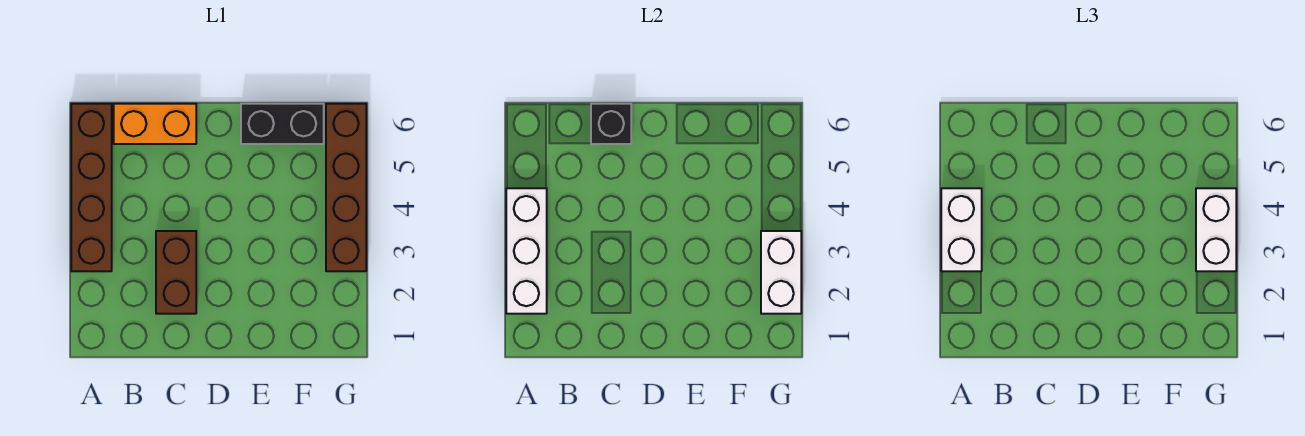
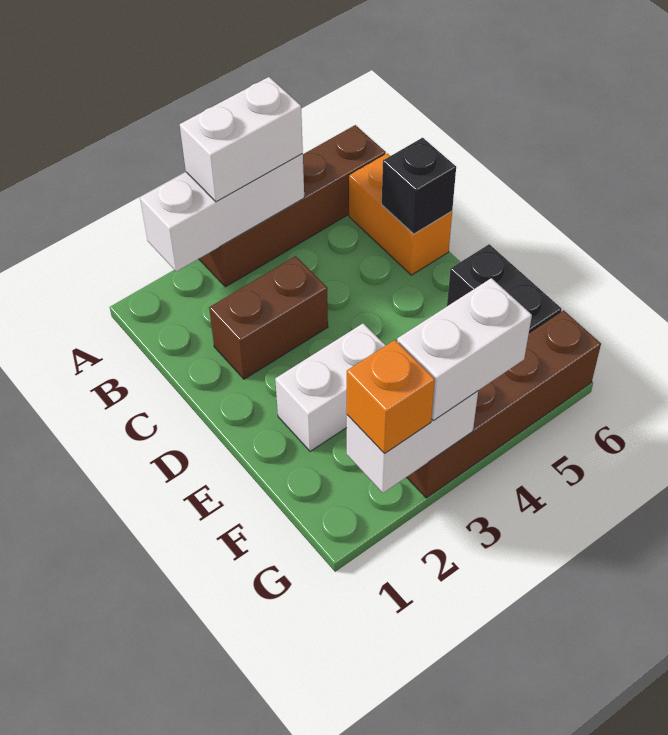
none -> white 1x2 brick [275,323,386,451]
none -> orange 1x1 brick [347,340,435,453]

